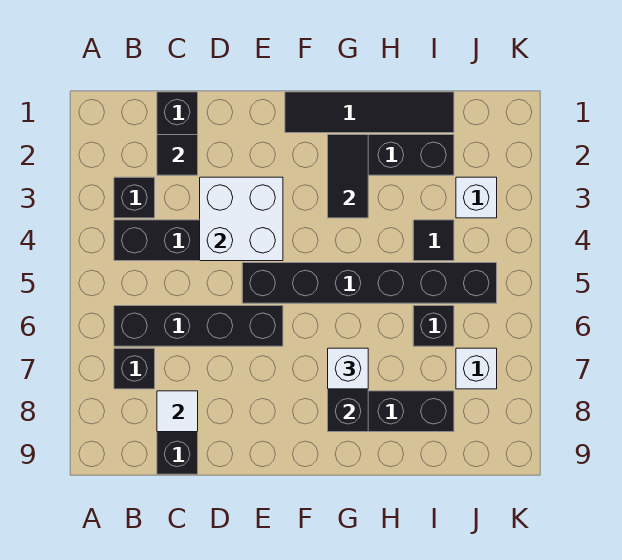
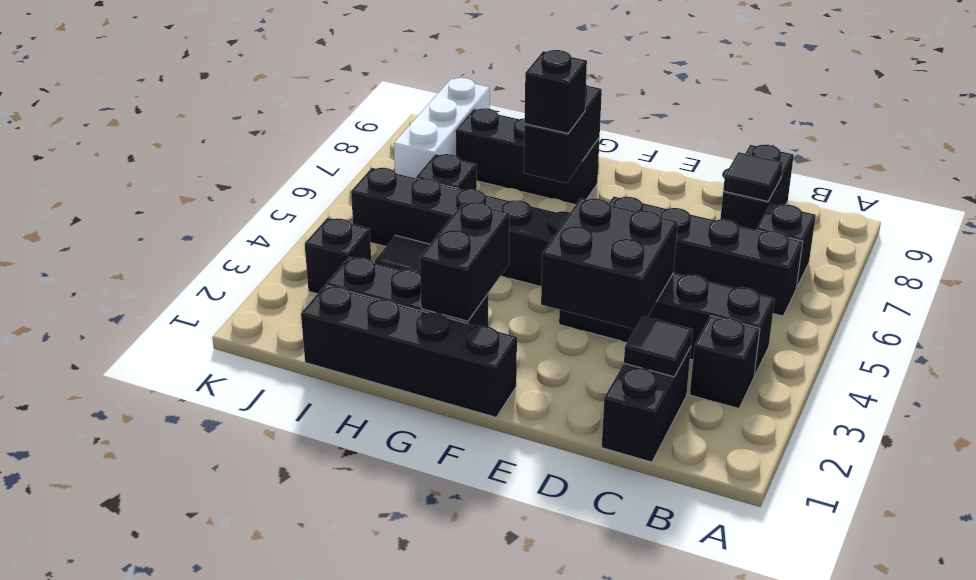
white 1x1 tile [157,391,198,432] -> black 1x1 tile [723,152,783,201]
white 2x2 brick [200,177,283,261] -> black 2x2 brick [541,198,678,329]
black 1x4 tile [285,92,454,133] -> black 1x4 brick [301,285,517,417]
black 1x2 tile [328,135,368,218] -> black 1x2 brick [420,202,510,321]
white 1x1 brick [328,348,368,389] -> black 1x1 brick [525,50,587,134]
white 1x1 brick [456,177,497,218] -> black 1x1 brick [305,218,371,294]
white 1x1 brick [456,348,497,389] -> white 1x3 brick [394,78,490,178]

